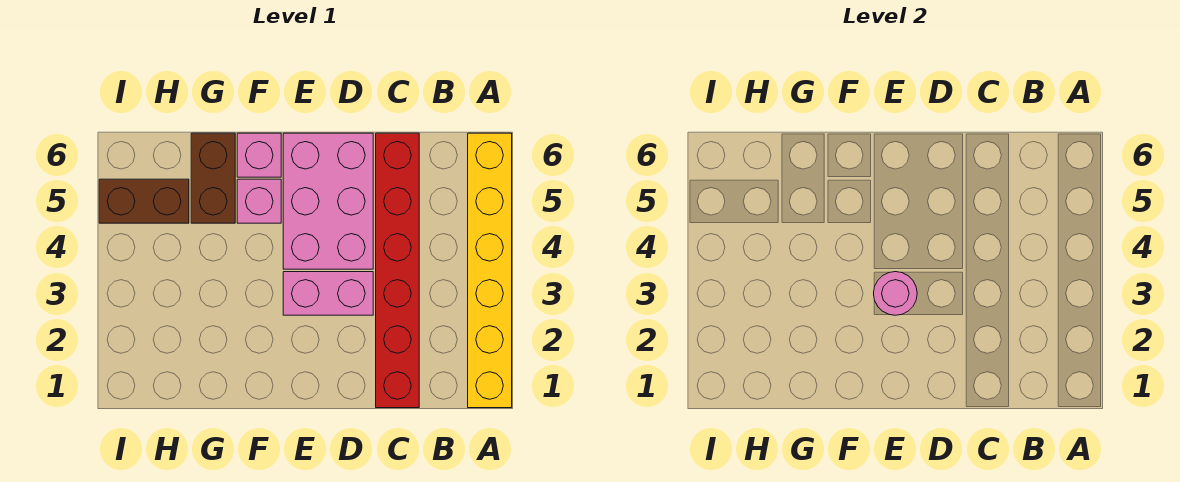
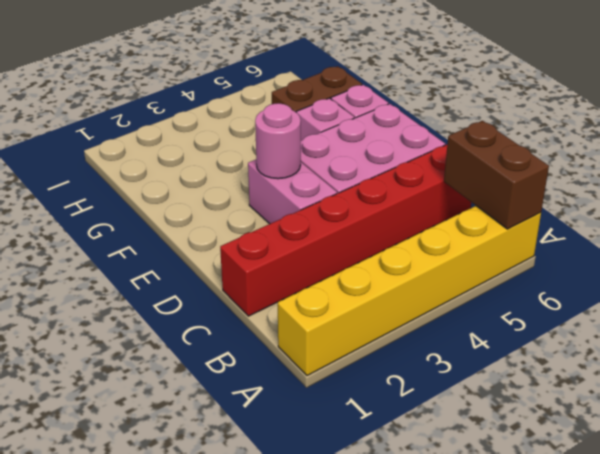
brown 1x2 brick [99,179,189,223] -> brown 1x2 brick moved to [444,121,549,229]

